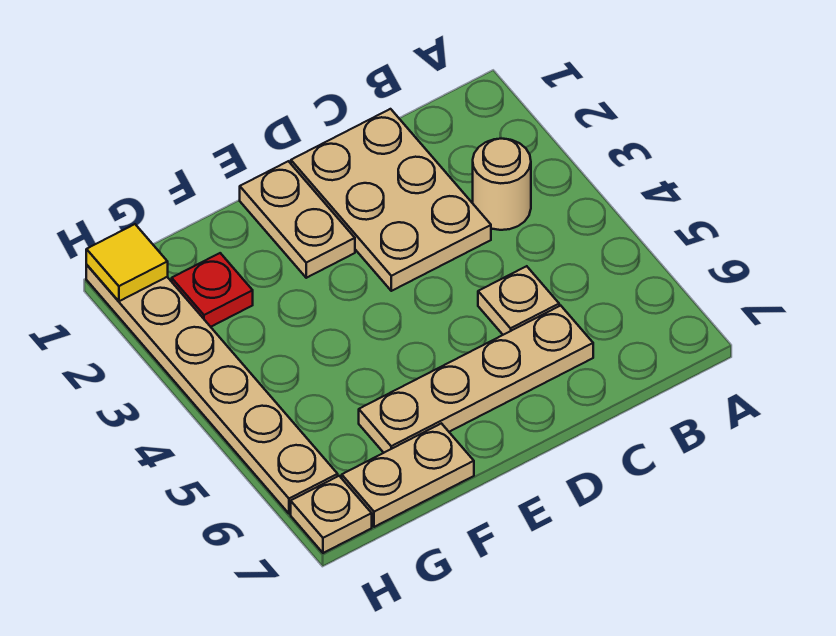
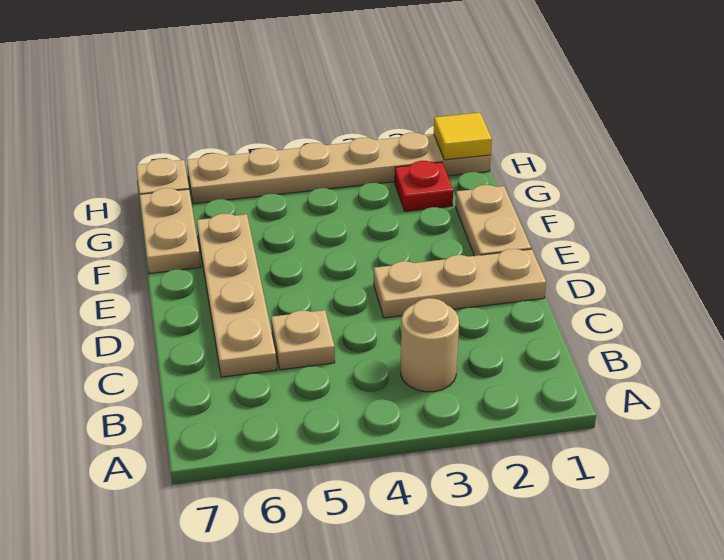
tan 2x3 plate [291,109,491,291] -> tan 1x3 plate [374,249,546,318]
tan 1x2 plate [240,161,355,278] -> tan 1x2 plate turned to [455,185,531,256]

